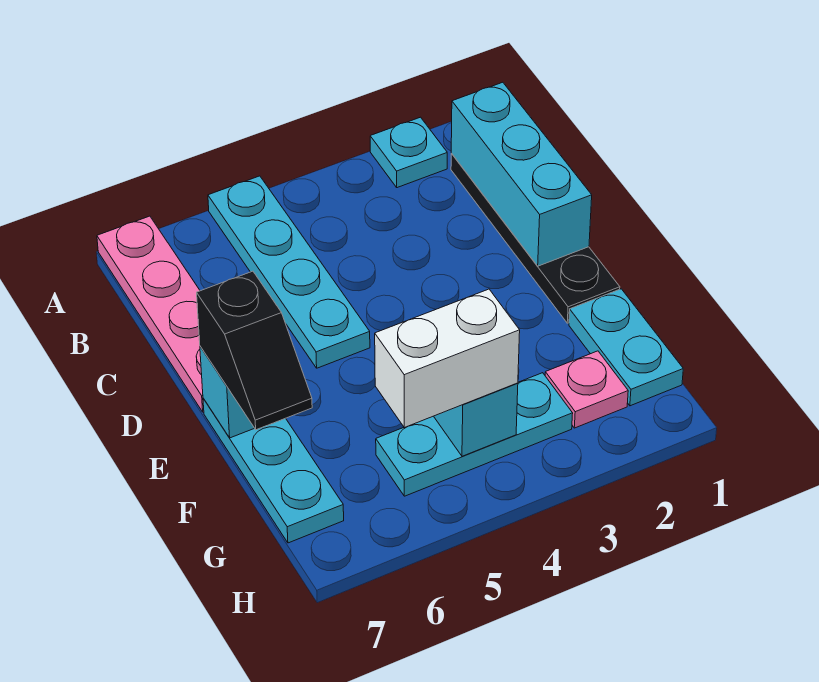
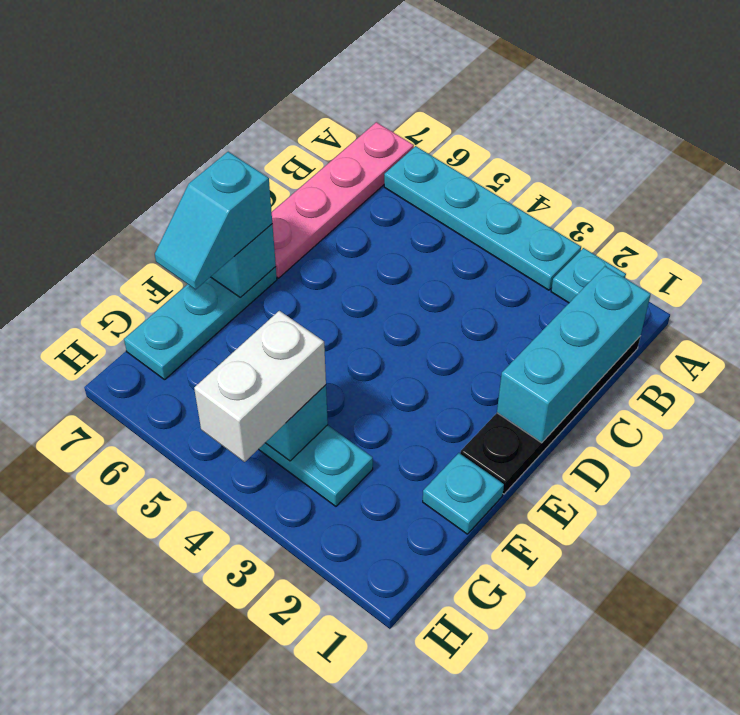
cyan 1x4 plate [208,176,370,368] -> cyan 1x4 plate turned to [384,146,581,290]
black 1x2 slope [197,271,312,430] -> cyan 1x2 slope [155,152,272,289]
cyan 1x2 plate [569,289,683,406] -> cyan 1x1 plate [423,453,504,534]
pink 1x1 plate [545,351,628,428] -> none
white 1x2 brick [375,289,520,428] -> white 1x2 brick turned to [194,311,326,462]

